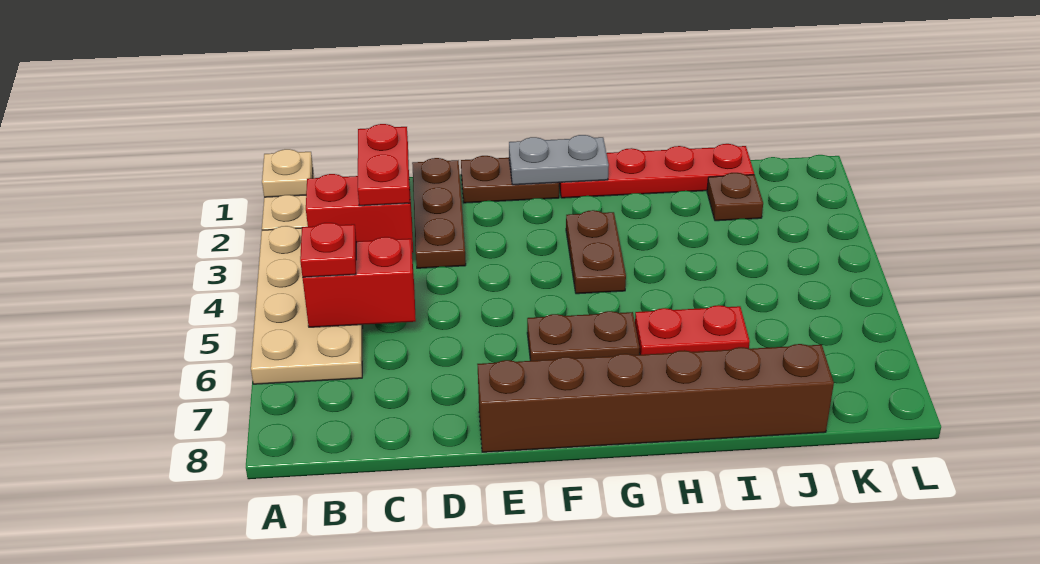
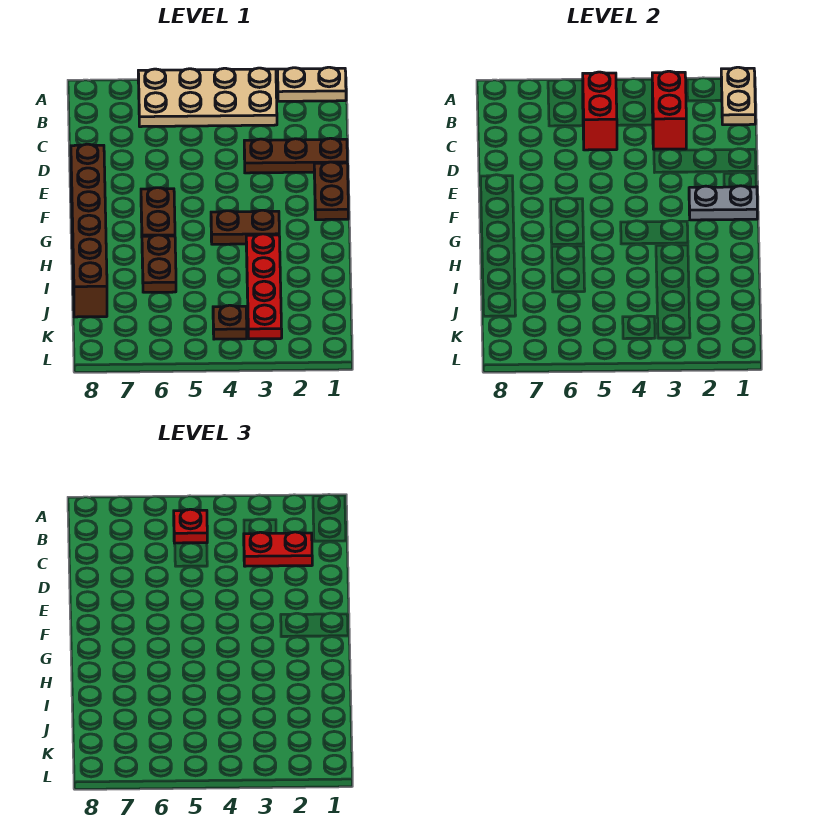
tan 1x1 plate [262,149,313,197] -> tan 1x2 plate [721,67,755,125]
grey 1x2 plate [509,135,609,185] -> grey 1x2 plate turned to [689,186,757,220]
red 1x4 plate [559,144,754,198] -> red 1x4 plate moved to [246,234,282,339]
red 1x2 plate [635,305,750,355] -> brown 1x2 plate [142,235,176,292]
brown 1x1 plate [707,173,763,221] -> brown 1x1 plate moved to [213,305,247,339]

